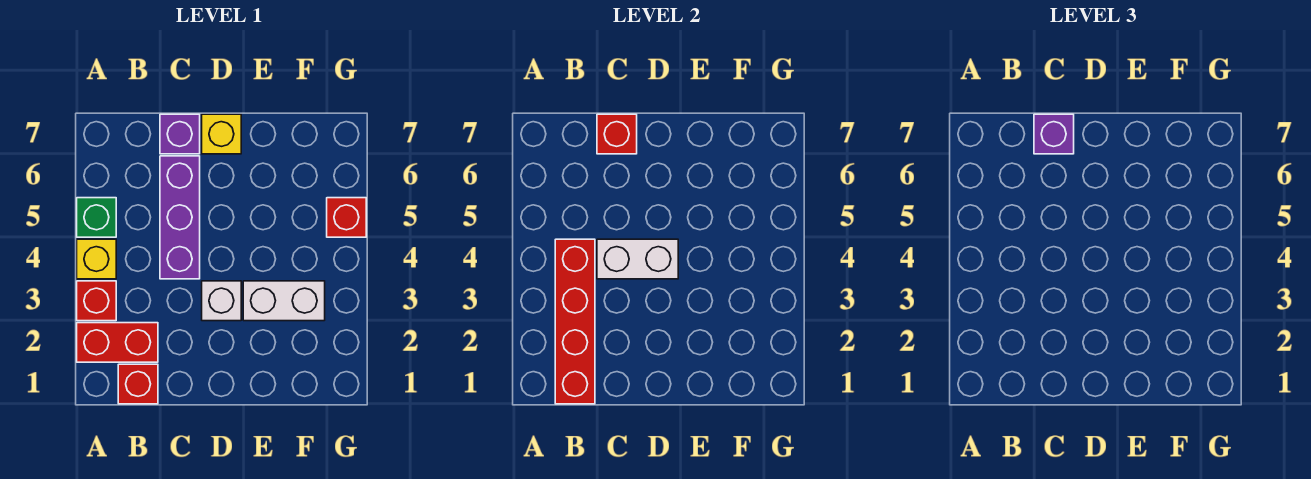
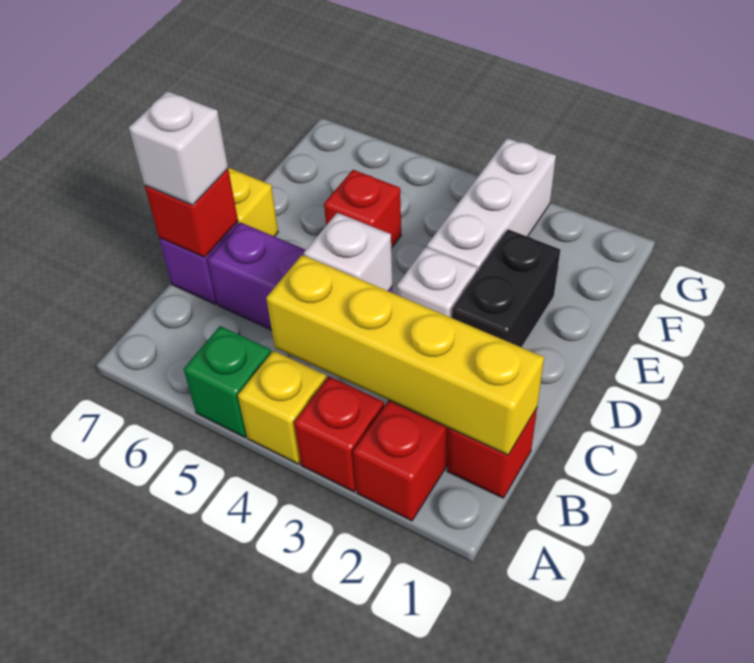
red 1x4 brick [555,239,595,404] -> yellow 1x4 brick [266,255,544,455]
white 1x2 brick [597,239,678,279] -> white 1x1 brick [304,213,393,291]
purple 1x1 brick [1034,114,1074,154] -> white 1x1 brick [129,91,228,205]
none -> black 1x2 brick [452,229,560,348]
white 1x2 brick [243,281,325,321] -> white 1x3 brick [427,138,556,272]
red 1x1 brick [327,198,366,237] -> red 1x1 brick moved to [324,170,401,248]

